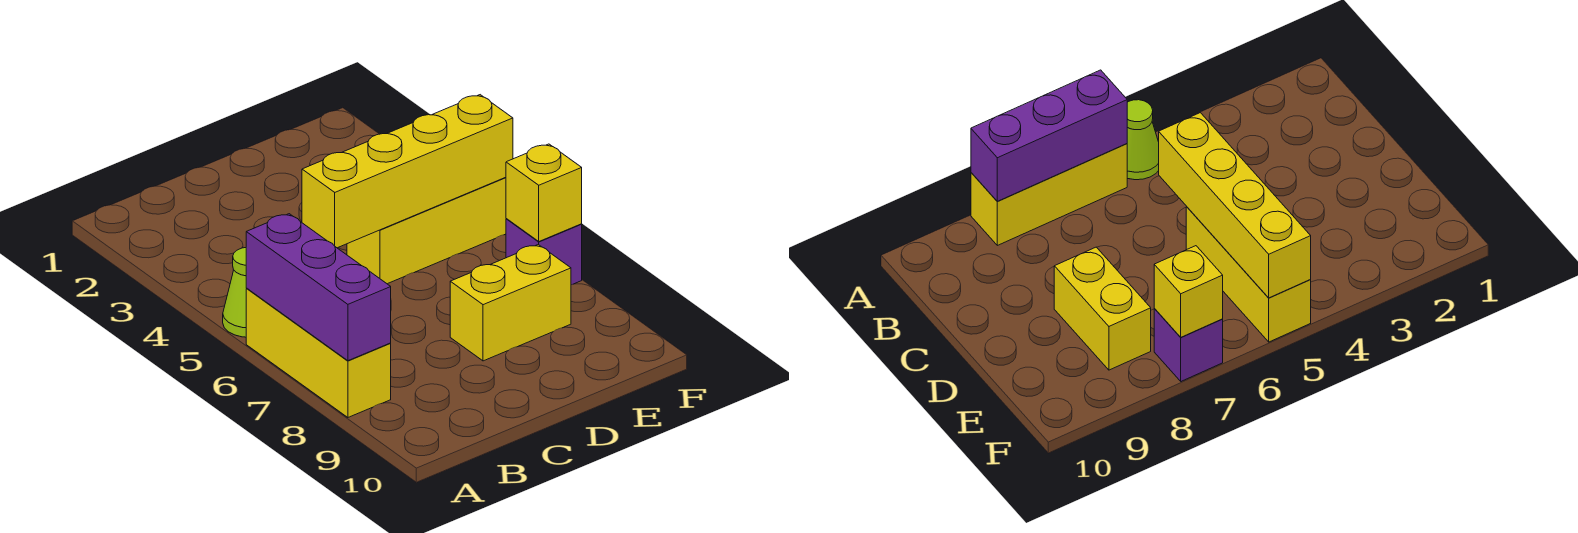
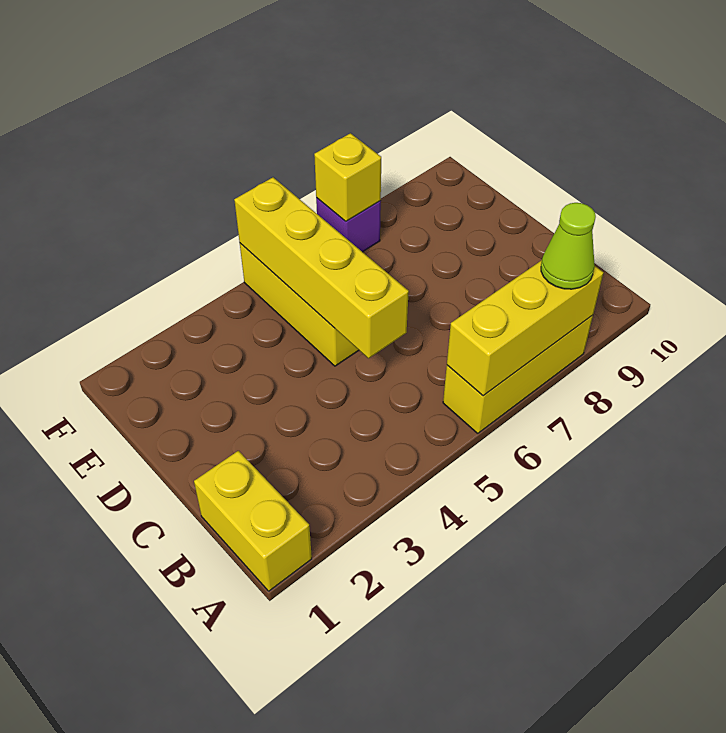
lime 1x1 cone [223,248,247,337] -> lime 1x1 cone moved to [541,203,596,289]
purple 1x3 brick [246,214,391,361] -> yellow 1x3 brick [447,260,603,396]
yellow 1x2 brick [450,244,571,361] -> yellow 1x2 brick moved to [194,451,312,591]

